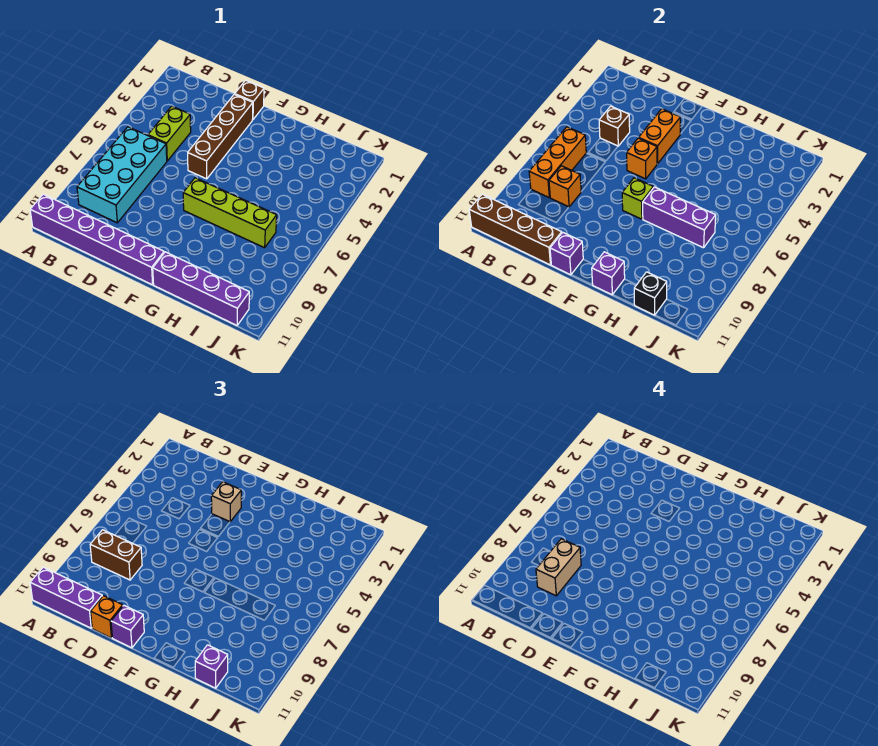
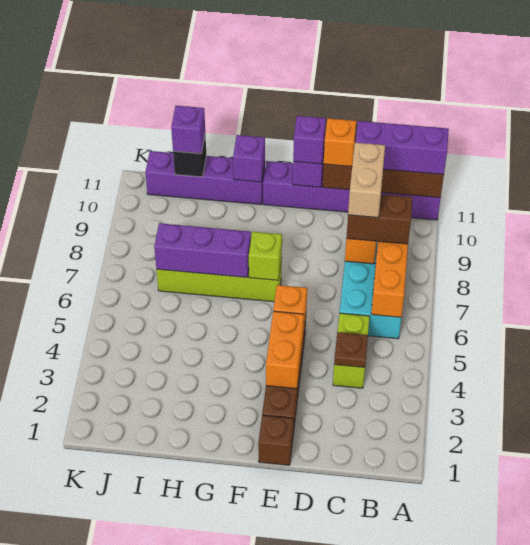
brown 1x1 brick [599,106,630,146] -> brown 1x1 plate [334,332,368,367]
tan 1x1 brick [211,482,241,522] -> none

